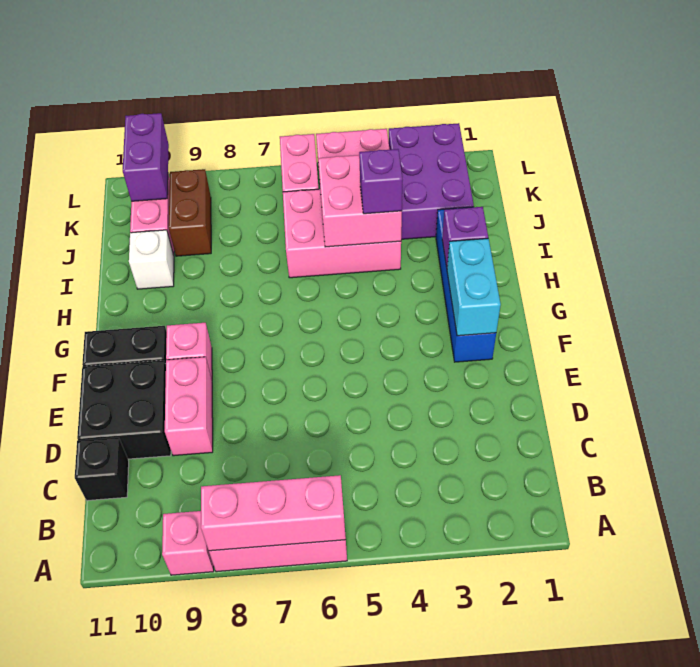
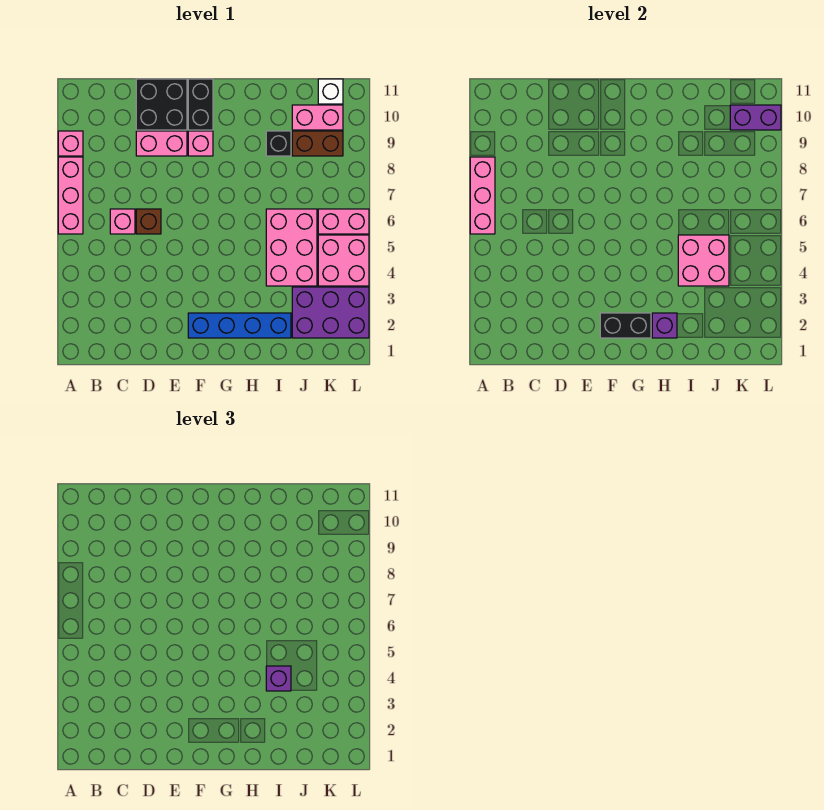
none -> pink 1x1 brick [110,209,135,234]
black 1x1 brick [75,437,129,501] -> black 1x1 brick moved to [266,131,291,156]
none -> brown 1x1 brick [136,209,161,234]
cyan 1x2 brick [447,238,501,336] -> black 1x2 brick [600,313,651,338]
white 1x1 brick [129,230,174,289] -> white 1x1 brick moved to [318,79,343,104]

